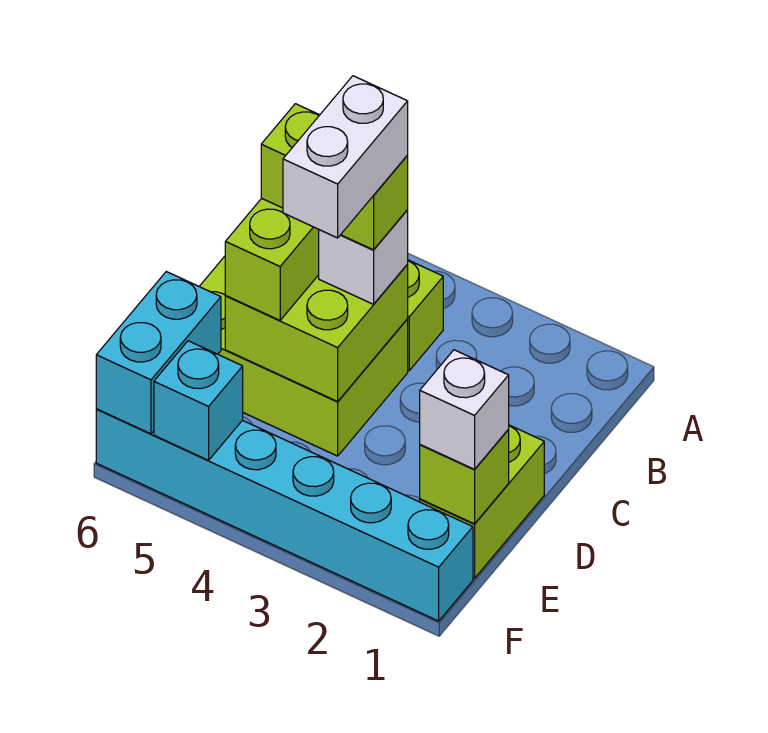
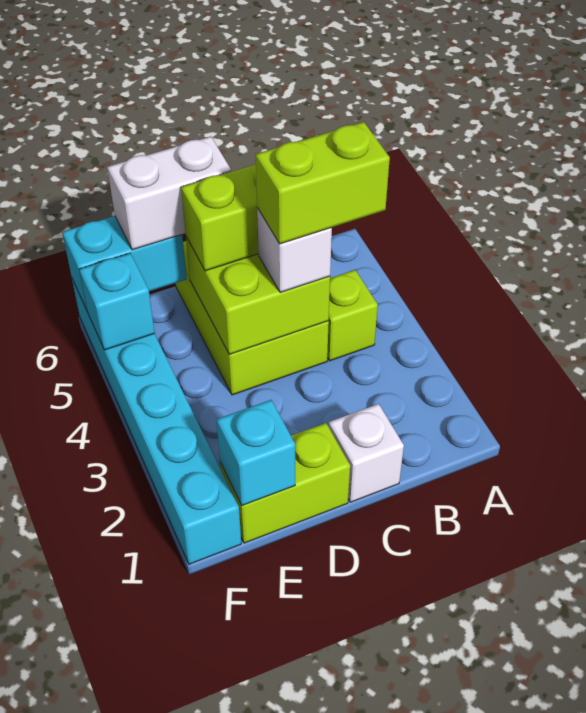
lime 1x2 brick [261,104,408,250] -> lime 1x2 brick turned to [256,122,390,244]
white 1x2 brick [283,76,408,238] -> white 1x2 brick moved to [107,137,231,250]
lime 1x1 brick [420,430,509,524] -> cyan 1x1 brick [216,400,295,505]
white 1x1 brick [420,350,509,469] -> white 1x1 brick moved to [329,404,404,502]

